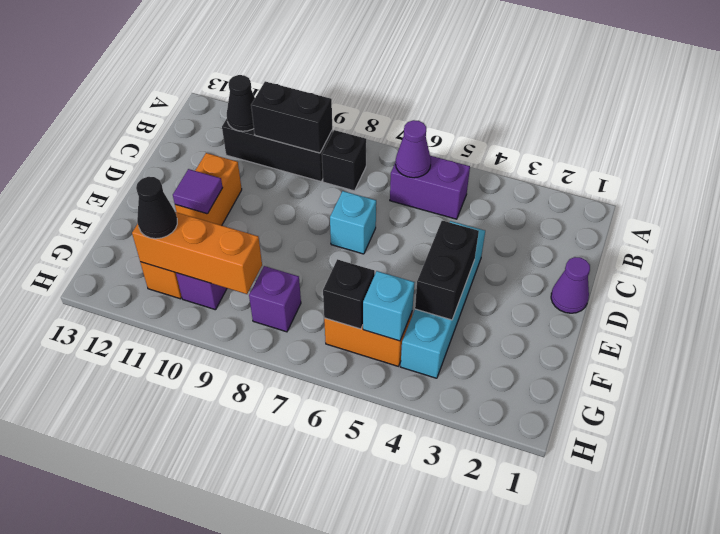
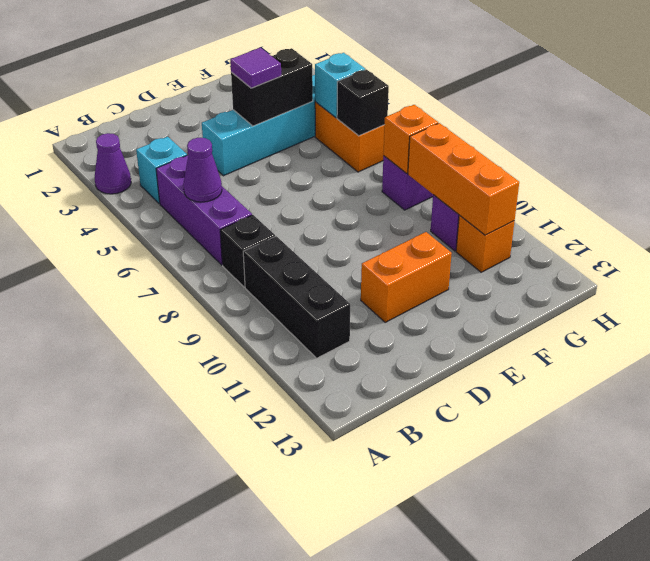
purple 1x2 brick [390,156,470,219] -> purple 1x3 brick [156,155,252,265]
black 1x2 brick [251,81,332,153] -> none
black 1x1 cone [227,75,255,131] -> none
purple 1x1 cone [551,257,590,313] -> purple 1x1 cone moved to [95,133,131,194]
cyan 1x1 brick [330,191,376,254] -> cyan 1x1 brick moved to [136,137,187,204]
purple 1x1 tile [173,169,223,214] -> purple 1x1 tile moved to [230,48,281,88]
none -> orange 1x1 brick [383,105,438,173]
black 1x1 cone [136,177,177,239] -> none

